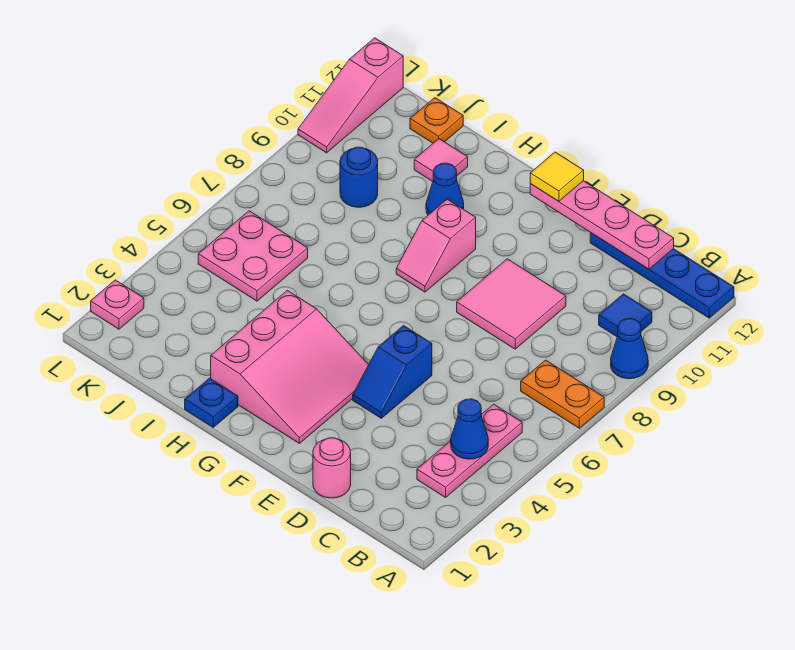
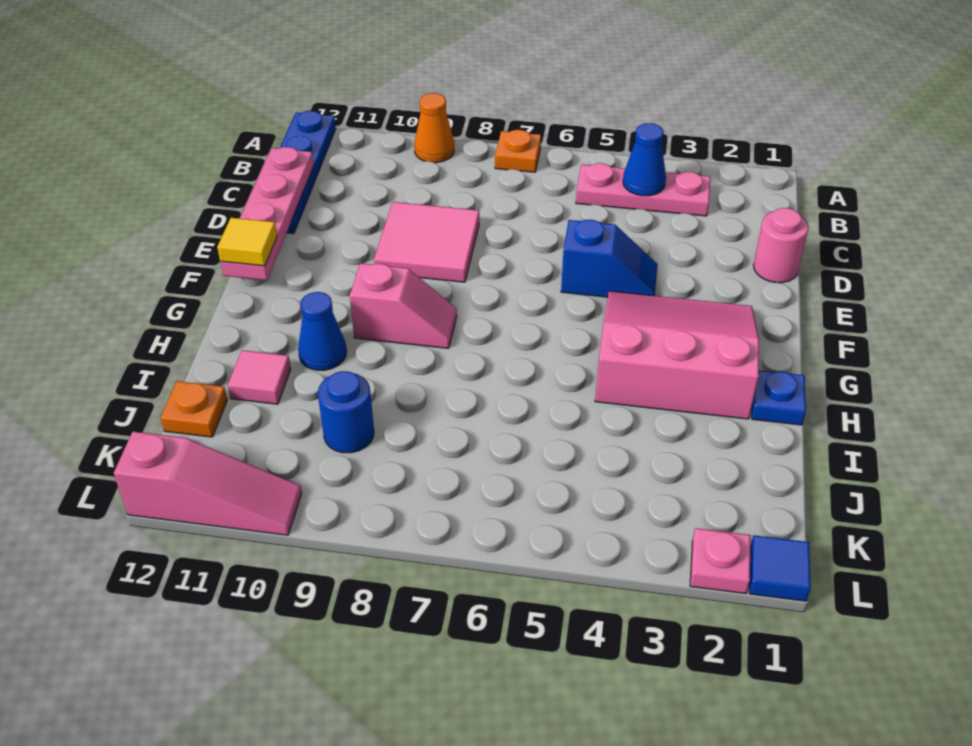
orange 1x2 plate [521,360,604,428] -> orange 1x1 plate [495,130,541,172]
blue 1x1 cone [611,319,648,379] -> orange 1x1 cone [414,93,454,163]
blue 1x1 tile [599,294,652,337] -> blue 1x1 tile moved to [749,535,811,601]
pink 2x2 plate [198,211,308,301] -> none

